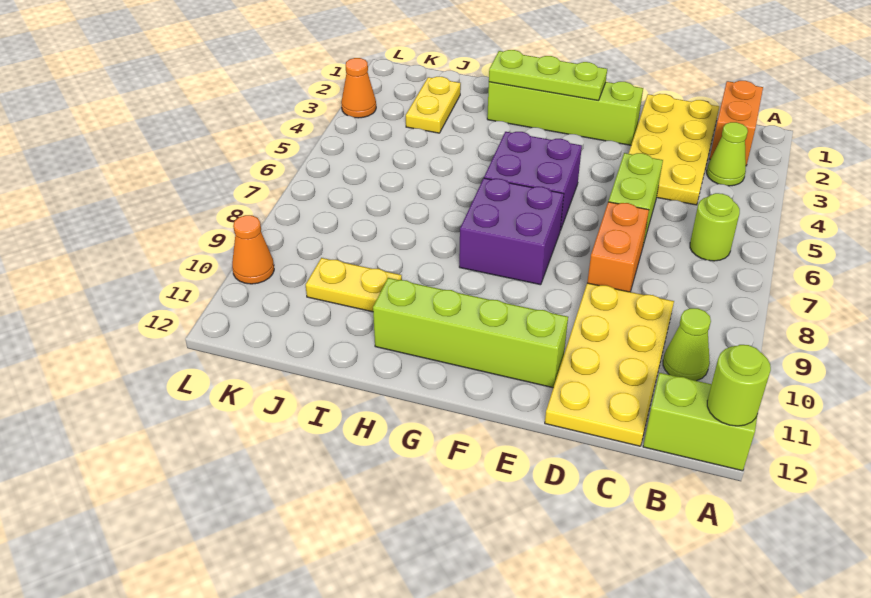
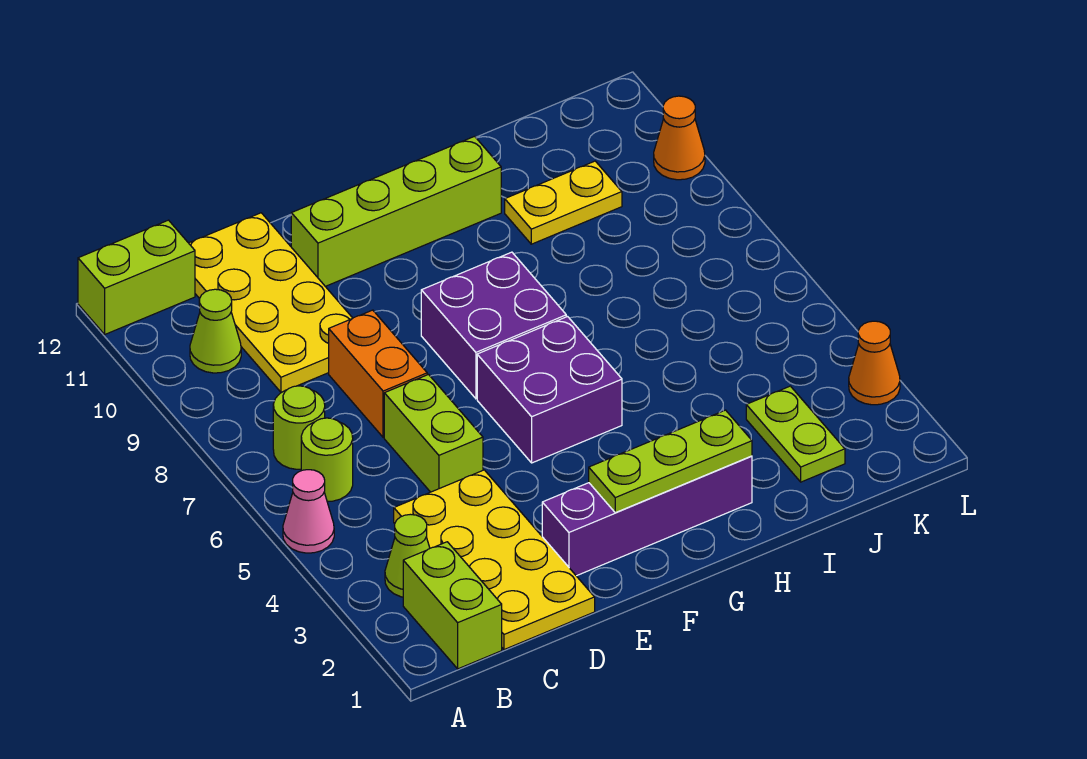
none -> pink 1x1 cone [283,470,334,553]
lime 1x1 round brick [707,345,771,426] -> lime 1x1 round brick moved to [273,386,325,469]
orange 1x2 brick [710,81,763,166] -> lime 1x2 brick [403,542,502,669]
lime 1x4 brick [487,82,643,145] -> purple 1x4 brick [542,456,752,576]
yellow 1x2 plate [406,77,461,133] -> lime 1x2 plate [746,386,845,482]

